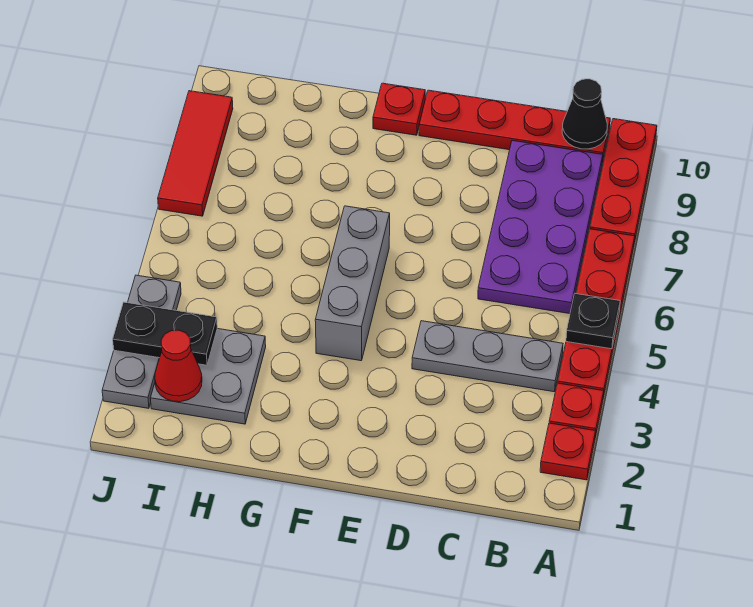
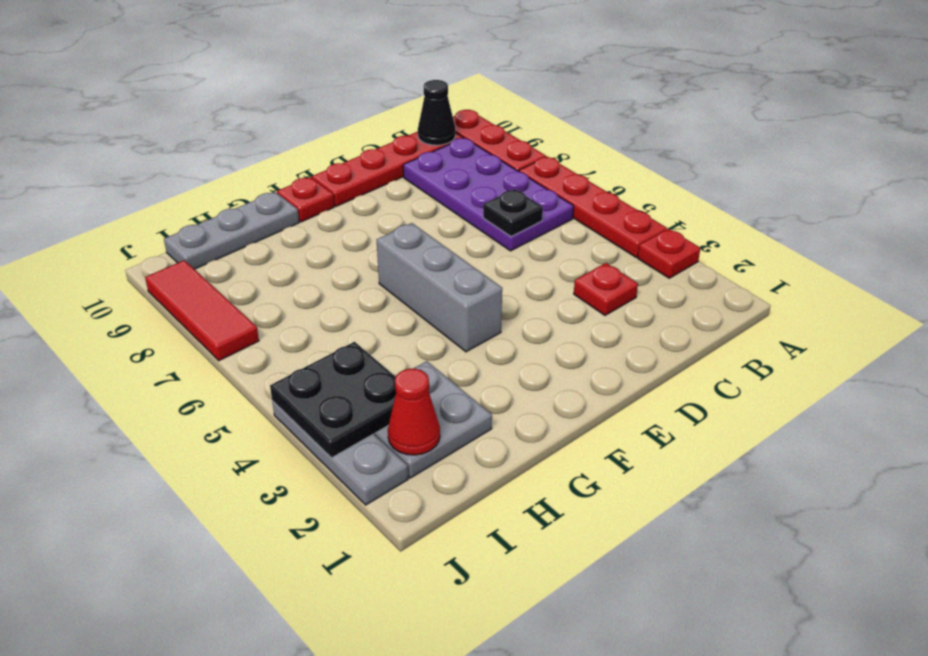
red 1x1 plate [540,423,596,480] -> red 1x1 plate moved to [574,263,638,315]
black 1x1 plate [566,294,620,349] -> black 1x1 plate moved to [483,189,543,236]
grey 1x3 plate [412,321,563,392] -> grey 1x3 plate moved to [164,192,299,269]
black 1x2 plate [113,302,217,365] -> black 2x2 plate [270,342,396,458]

